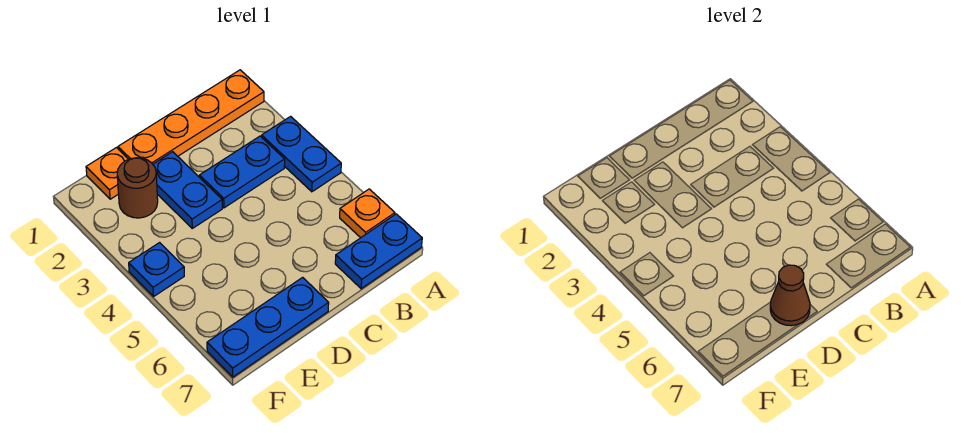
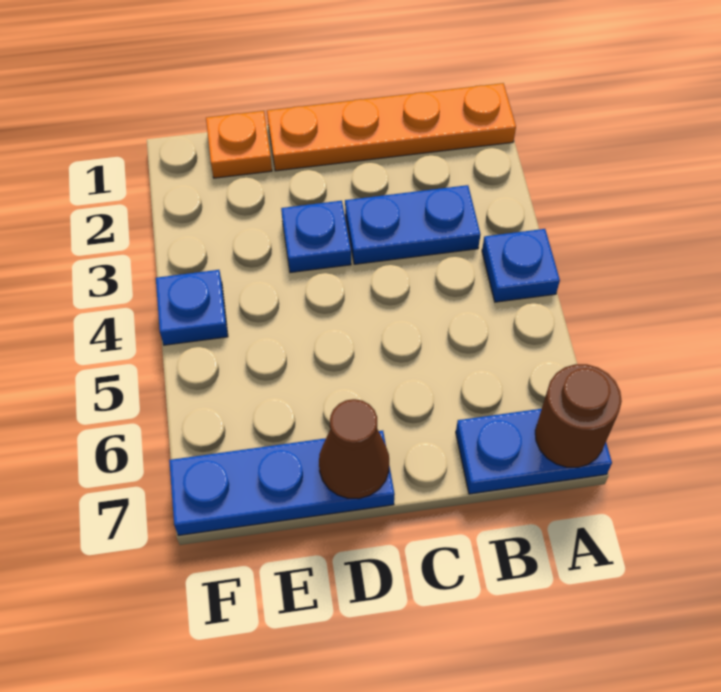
blue 1x2 plate [262,116,341,192] -> blue 1x1 plate [482,229,560,302]
orange 1x1 plate [340,189,395,238] -> none
blue 1x2 plate [153,152,222,228] -> blue 1x1 plate [281,201,351,273]
brown 1x1 round brick [117,158,158,218] -> brown 1x1 round brick moved to [535,364,622,467]

